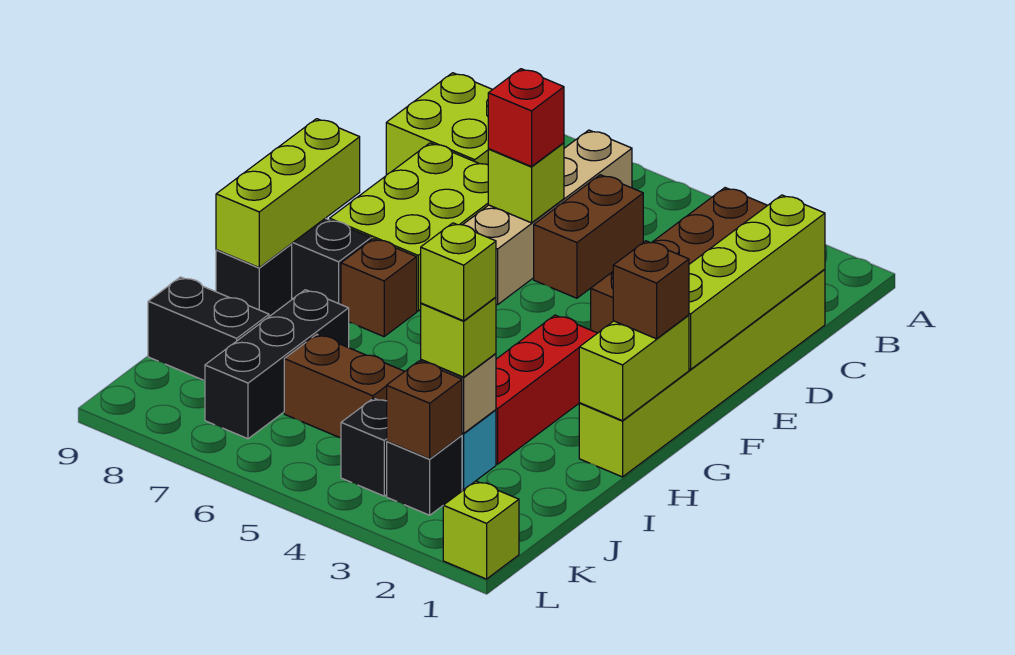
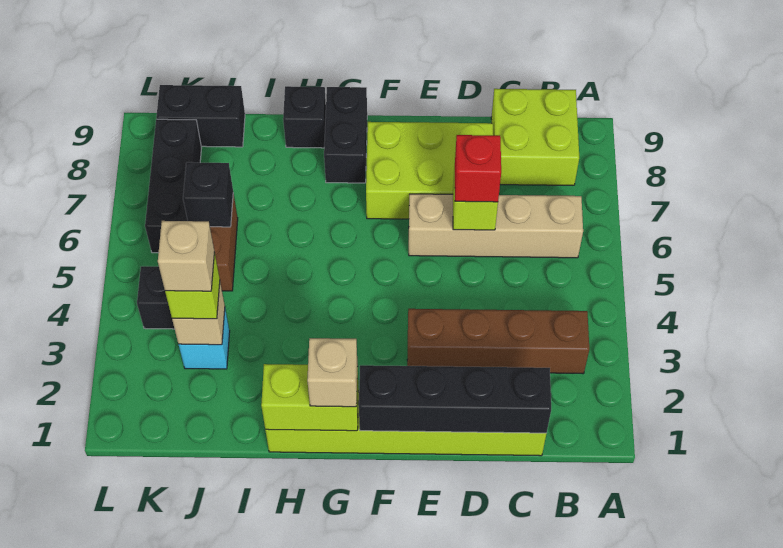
lime 1x4 brick [689,195,825,370] -> black 1x4 brick [359,365,551,433]
brown 1x2 brick [534,175,643,298] -> none
lime 1x3 brick [216,119,360,267] -> none
brown 1x1 brick [613,241,689,339] -> tan 1x1 brick [307,338,358,407]
red 1x3 brick [496,315,597,464] -> none
brown 1x1 brick [341,239,417,337] -> none
black 1x3 brick [205,290,349,439] -> black 1x3 brick turned to [145,119,201,253]
lime 1x1 brick [421,223,496,321] -> tan 1x1 brick [158,221,214,291]
black 1x2 brick [148,277,269,381] -> black 1x2 brick turned to [156,85,245,147]
black 1x1 brick [387,435,462,515] -> black 1x1 brick moved to [183,162,233,227]
brown 1x1 brick [387,361,462,459] -> none
lime 1x1 brick [443,481,519,579] -> none

